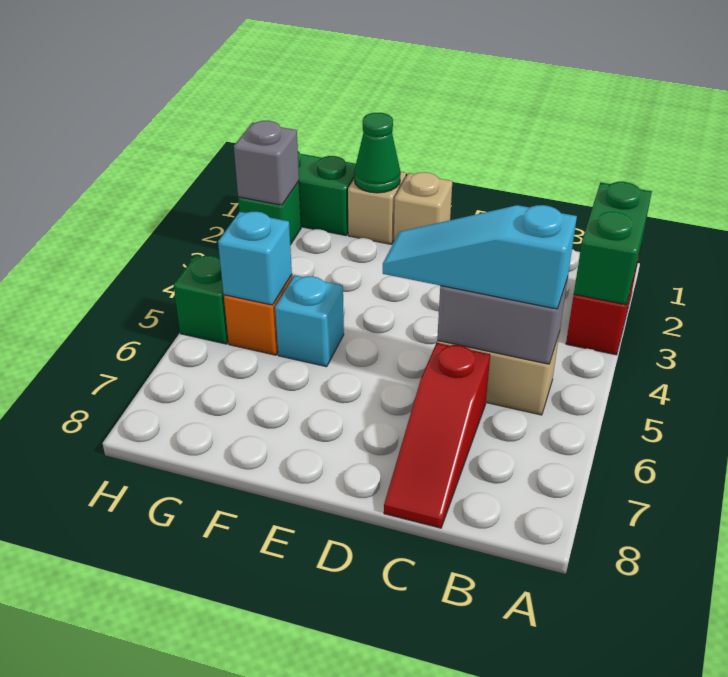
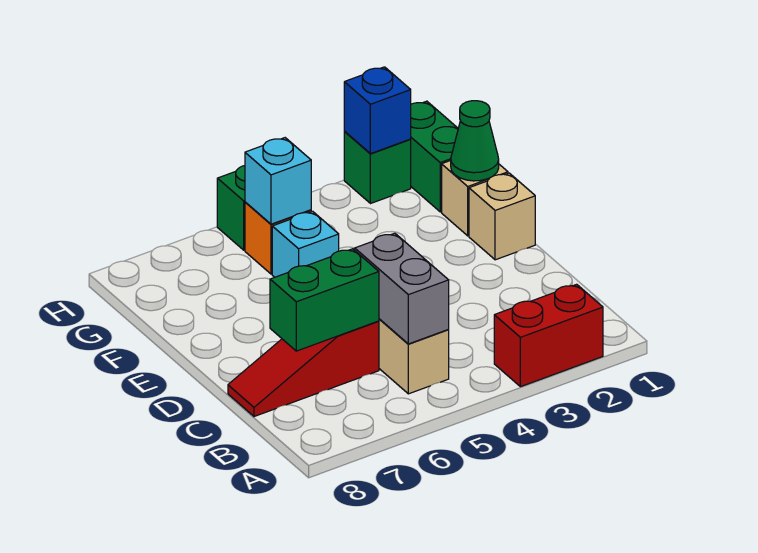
green 1x2 brick [574,182,652,305] -> green 1x2 brick moved to [270,249,379,351]
cyan 1x3 slope [383,205,577,309] -> none
grey 1x1 brick [234,121,299,205] -> blue 1x1 brick [344,67,411,154]

